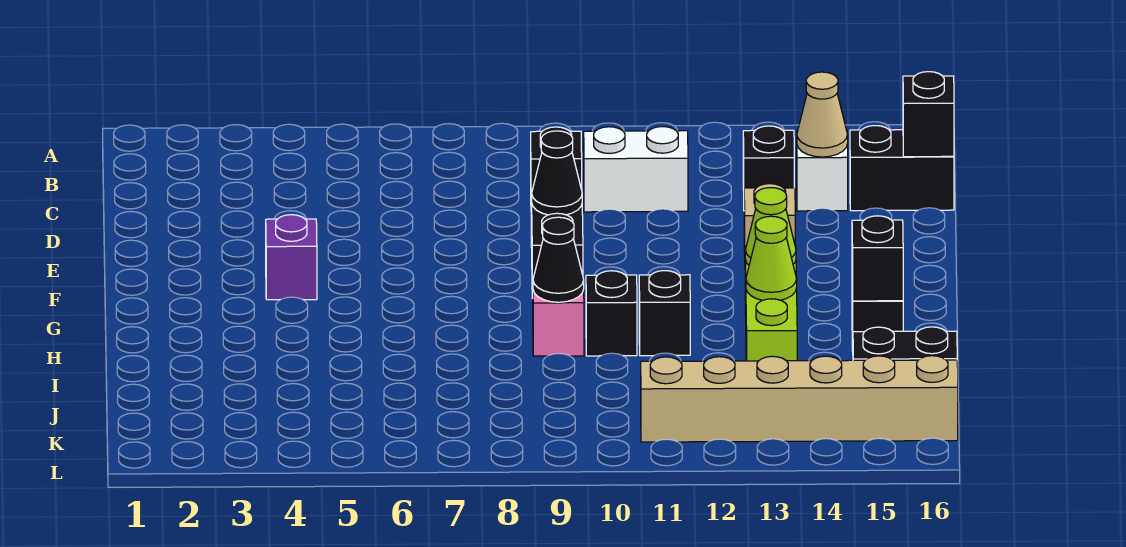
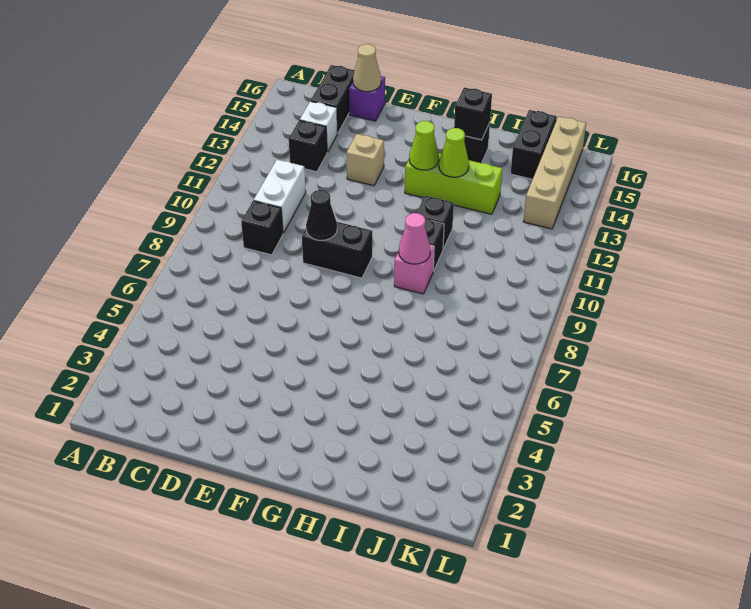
tan 1x1 cone [797,72,848,157] -> tan 1x1 cone moved to [353,44,381,92]
black 1x1 brick [903,72,954,157] -> none
purple 1x1 brick [266,215,317,300] -> purple 1x1 brick moved to [349,76,385,121]
black 1x1 cone [533,217,584,302] -> pink 1x1 cone [399,213,430,264]
tan 1x6 brick [641,356,958,442] -> tan 1x4 brick [523,116,586,229]

